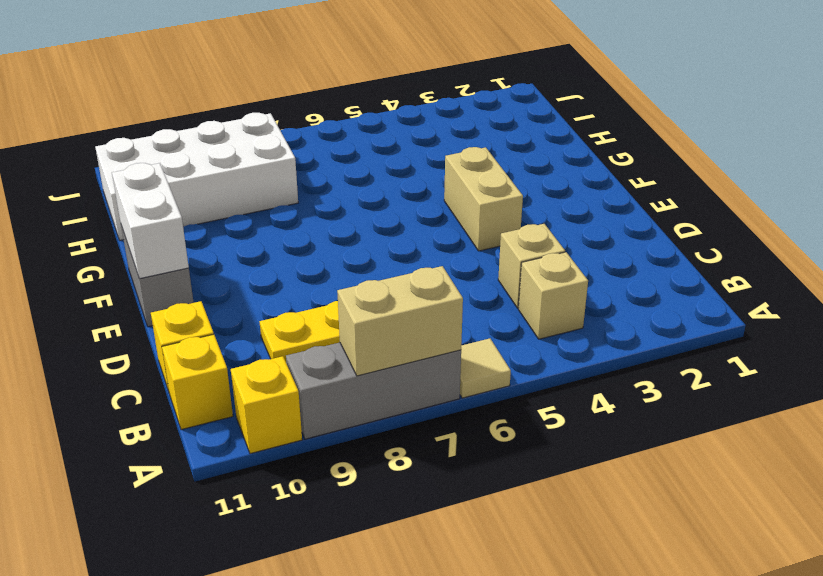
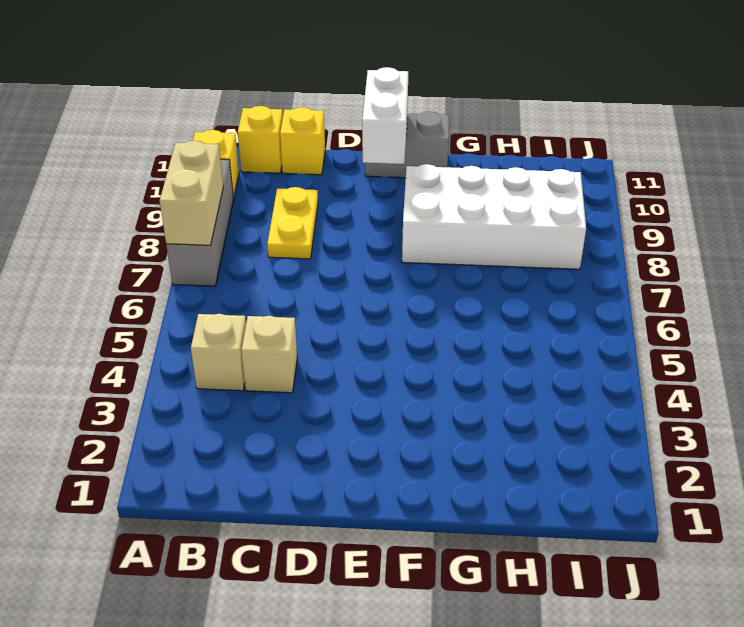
tan 1x1 tile [460,338,511,398] -> none
tan 1x2 brick [444,147,523,251] -> none
white 1x2 brick [112,163,189,279] -> white 1x2 brick turned to [362,67,408,164]
white 2x4 brick [95,113,298,240] -> white 2x4 brick turned to [402,164,586,269]

